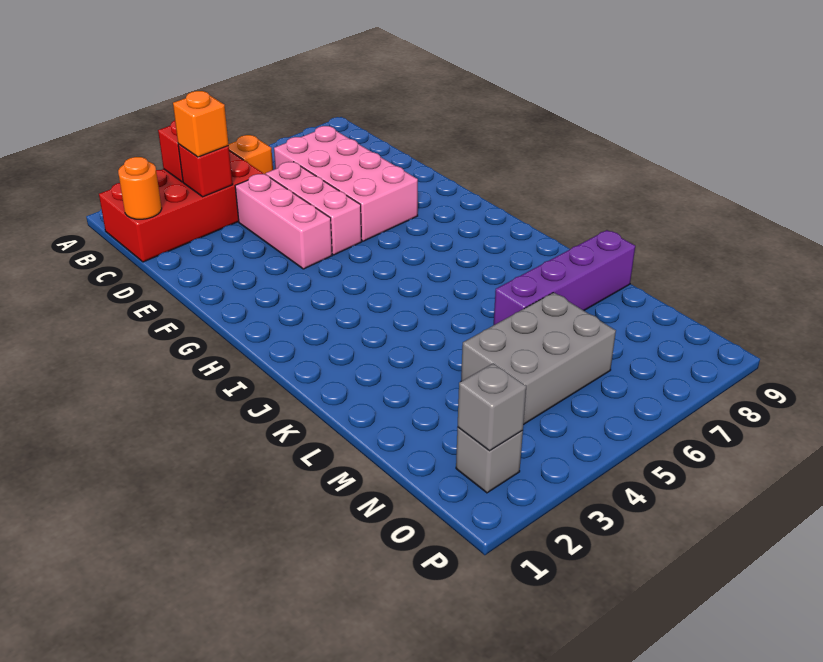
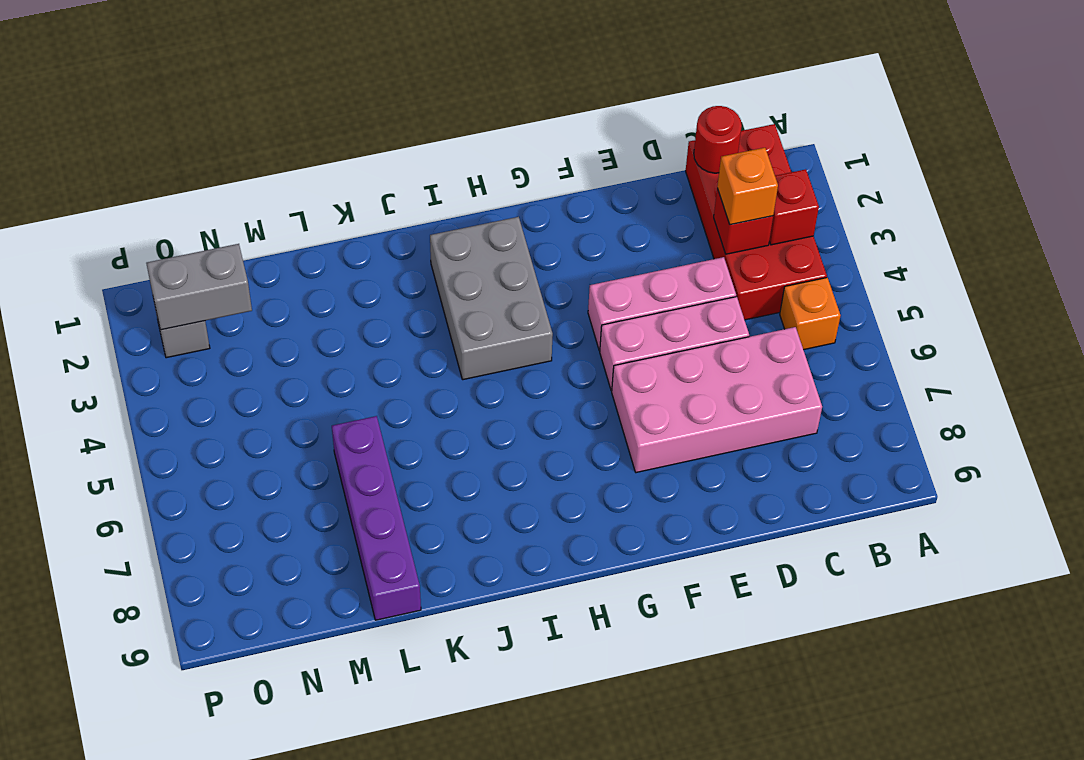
orange 1x1 round brick [118,157,162,219] -> red 1x1 round brick [694,106,742,173]
grey 2x3 brick [461,292,616,425] -> grey 2x3 brick moved to [430,217,553,380]
grey 1x1 brick [458,363,526,451] -> grey 1x2 brick [146,244,252,330]

